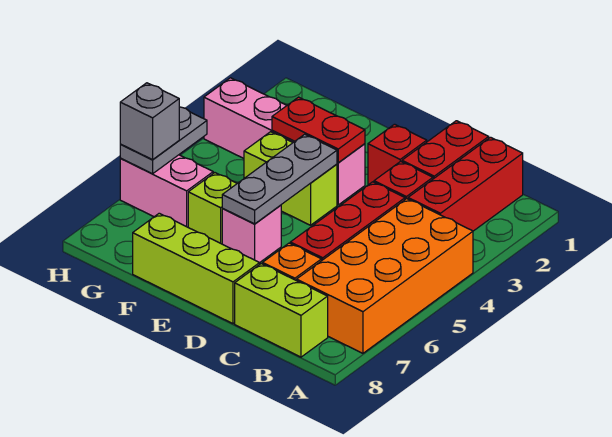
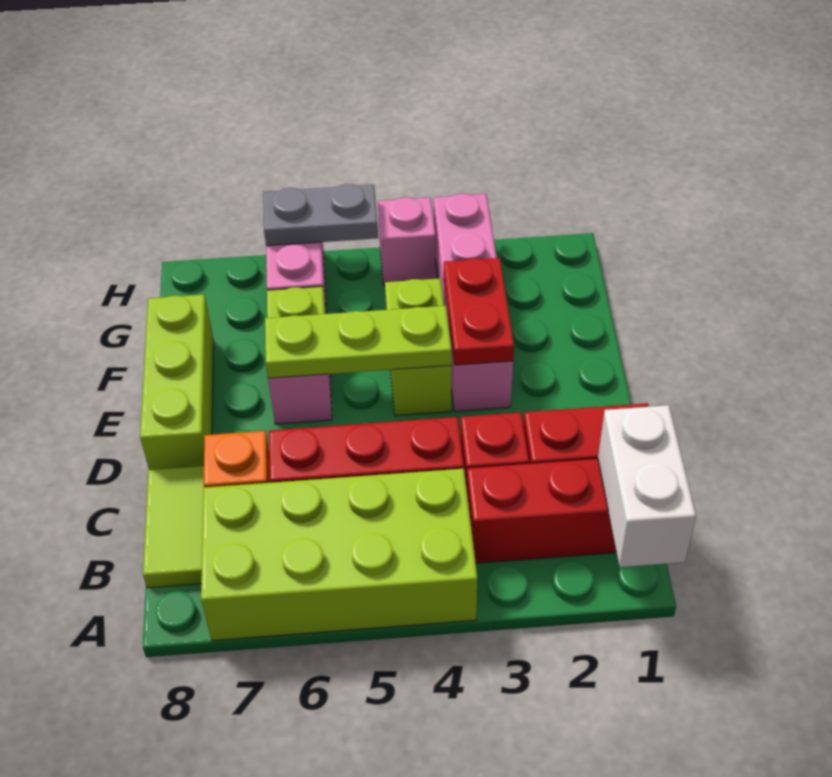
none -> white 1x2 brick [598,405,696,567]
orange 2x4 brick [297,199,473,353] -> lime 2x4 brick [201,469,478,641]
lime 1x2 brick [235,264,328,357] -> lime 1x2 tile [143,466,204,588]
red 1x1 brick [368,124,427,185] -> none
grey 1x3 plate [222,134,337,224] -> lime 1x3 plate [265,306,452,378]
none -> pink 1x1 brick [378,197,436,286]
grey 1x1 brick [120,83,179,160] -> none

